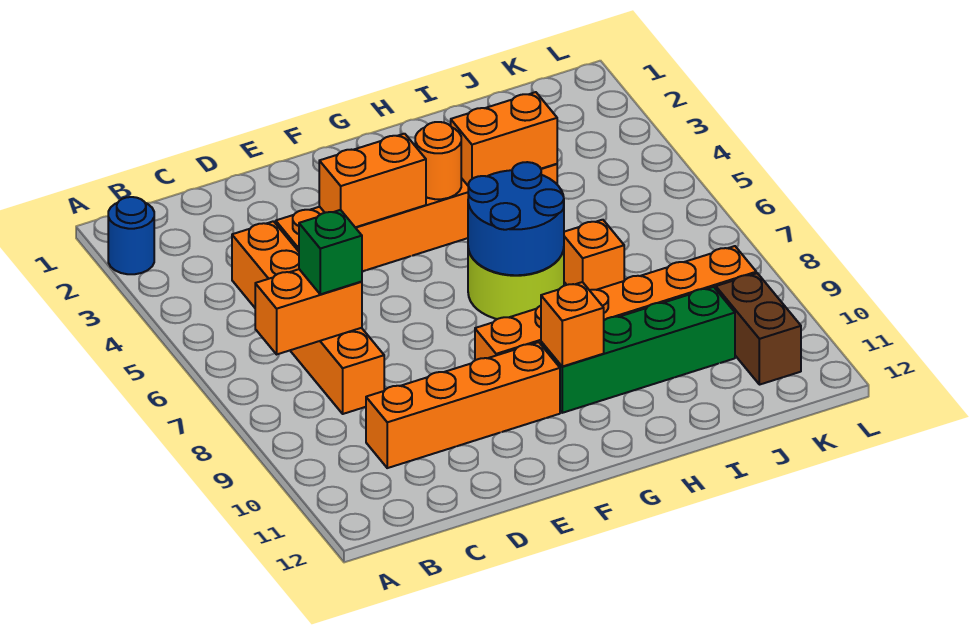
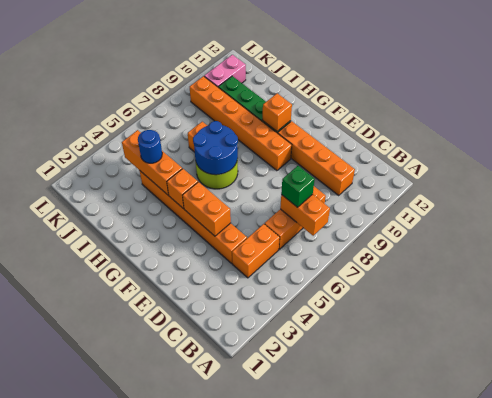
blue 1x1 round brick [108,197,154,274] -> blue 1x1 round brick moved to [138,130,162,163]
orange 1x1 round brick [415,122,461,199] -> orange 1x1 brick [167,169,198,209]
orange 1x2 brick [451,92,557,185] -> orange 1x3 brick [122,130,182,195]
brown 1x2 brick [716,273,801,385] -> pink 1x2 brick [204,55,246,87]

